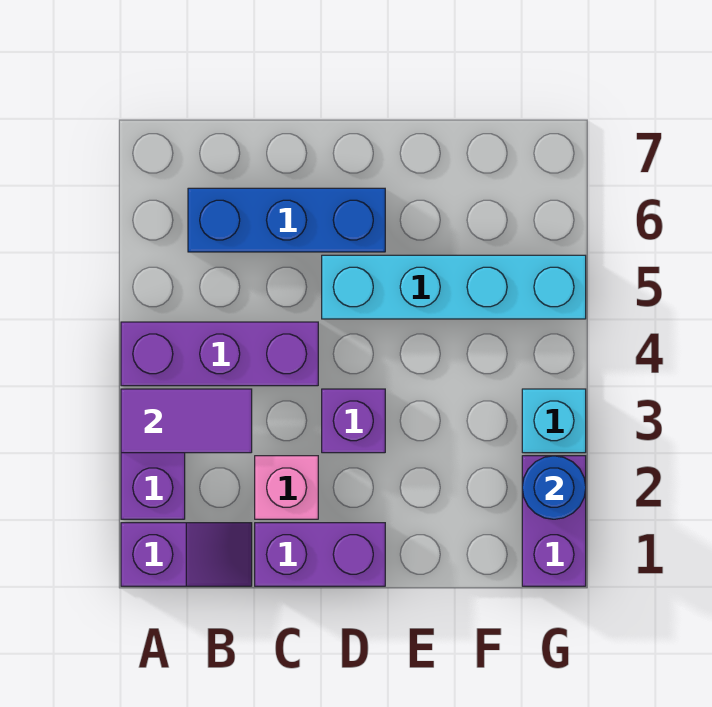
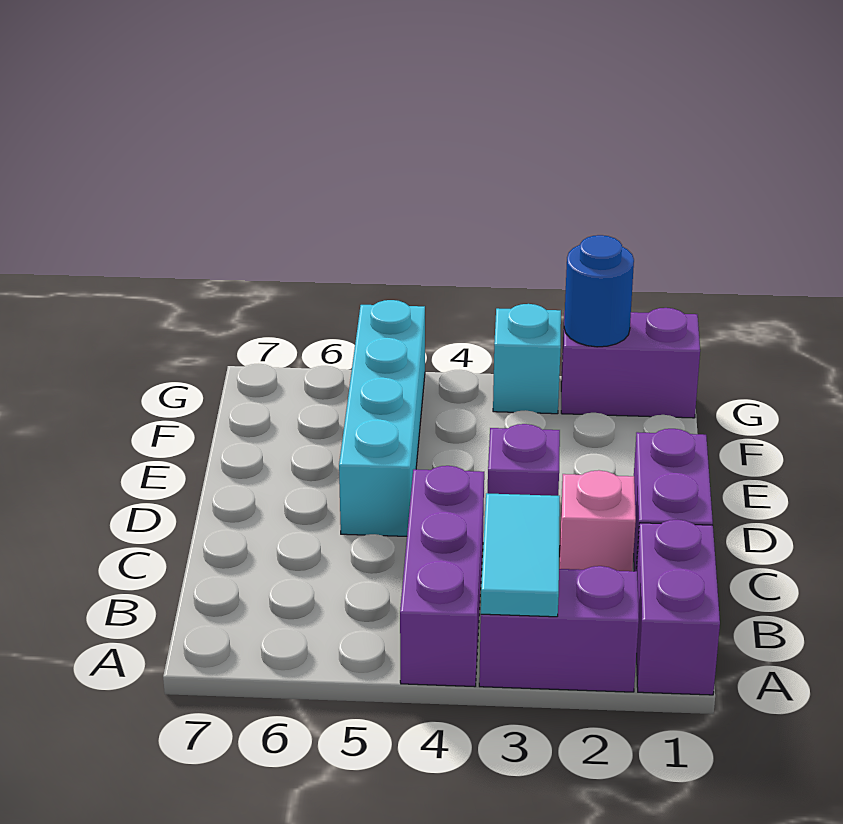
purple 1x2 slope [121,523,252,586] -> purple 1x2 brick [636,520,720,695]
purple 1x2 tile [121,389,252,453] -> cyan 1x2 tile [481,493,560,617]
blue 1x3 brick [188,188,385,252] -> none

